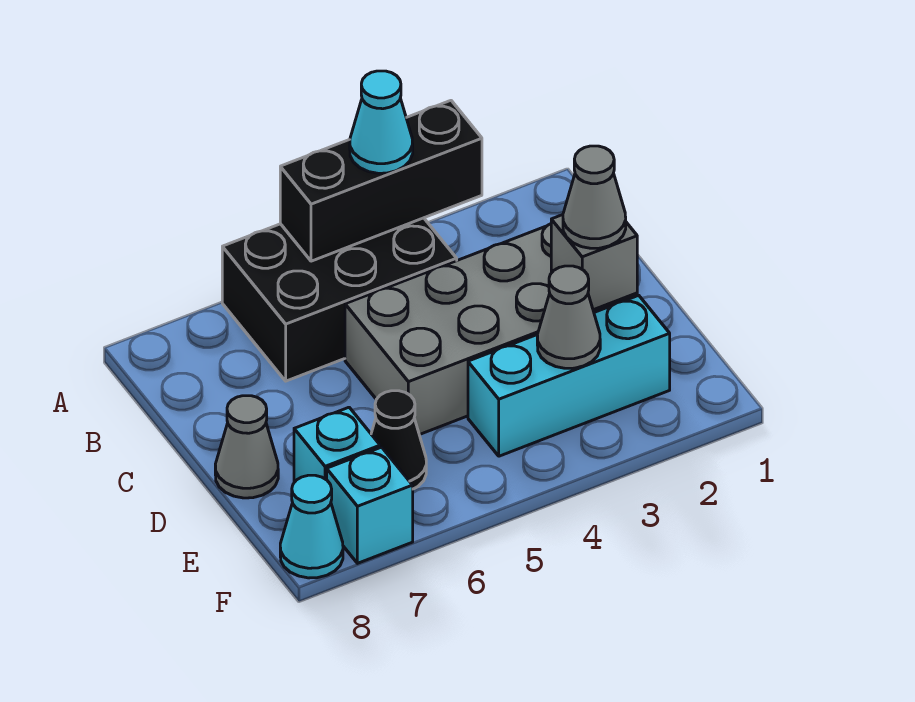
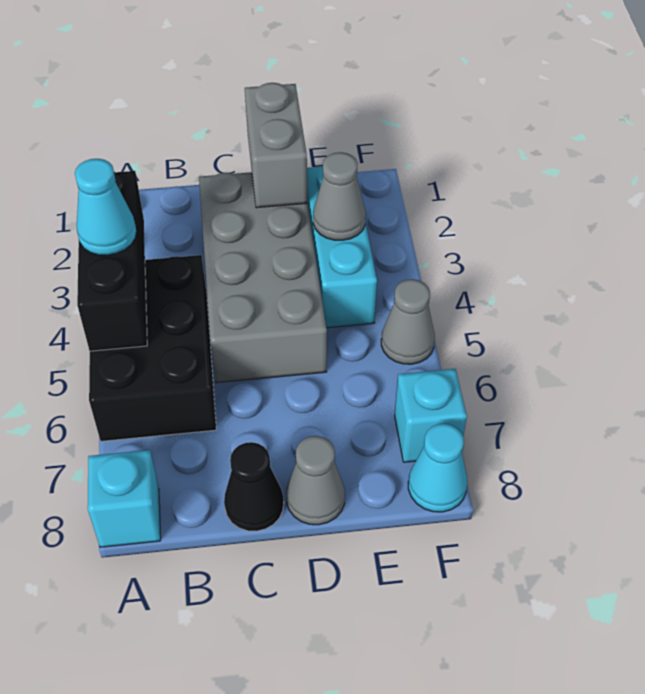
grey 1x1 brick [551,215,637,310] -> grey 1x2 brick [245,83,307,208]
grey 1x1 cone [563,146,626,248] -> grey 1x1 cone moved to [381,279,435,364]
black 1x1 cone [371,391,426,489] -> black 1x1 cone moved to [224,442,284,531]
cyan 1x1 brick [294,407,380,482] -> cyan 1x1 brick moved to [88,450,161,547]

